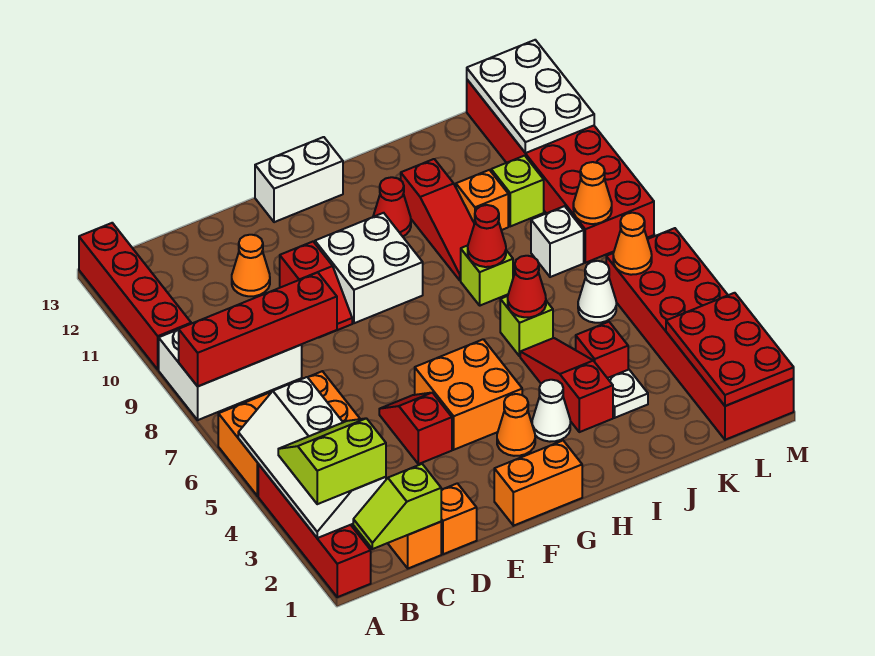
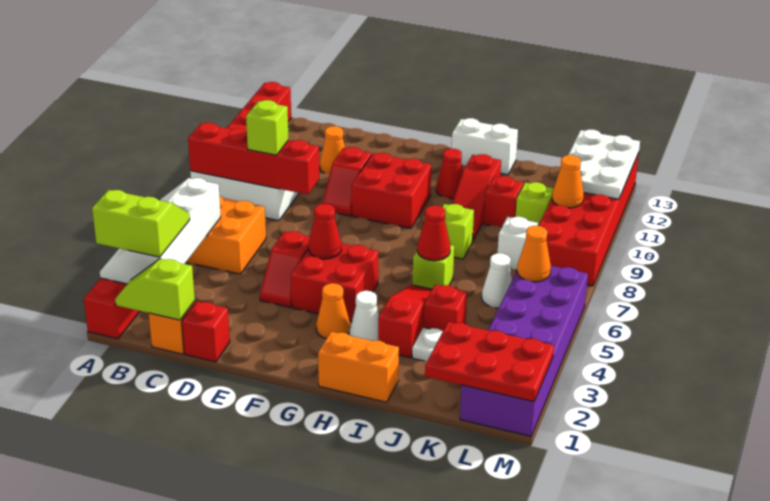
none -> lime 1x1 brick [246,100,289,155]
orange 1x1 brick [441,483,477,554] -> red 1x1 brick [182,301,230,362]
red 1x2 slope [379,393,452,464] -> red 1x2 slope turned to [260,231,310,307]
orange 1x2 brick [494,441,582,526] -> orange 1x2 brick moved to [318,332,399,402]
orange 2x2 brick [415,339,522,450] -> red 2x2 brick [291,243,378,321]
white 2x2 brick [315,213,423,323] -> red 2x2 brick [352,153,431,228]
white 1x2 brick [255,137,343,222] -> white 1x2 brick moved to [452,118,518,175]
red 1x1 cone [468,205,506,267] -> red 1x1 cone moved to [309,204,341,259]
orange 1x1 brick [456,170,508,230] -> red 1x1 brick [484,176,523,228]
red 2x6 brick [606,228,794,440] -> purple 2x6 brick [460,266,588,436]
red 2x3 plate [666,293,794,406] -> red 2x3 plate turned to [425,322,554,402]
orange 1x1 cone [573,162,612,224] -> orange 1x1 cone moved to [552,155,584,208]

